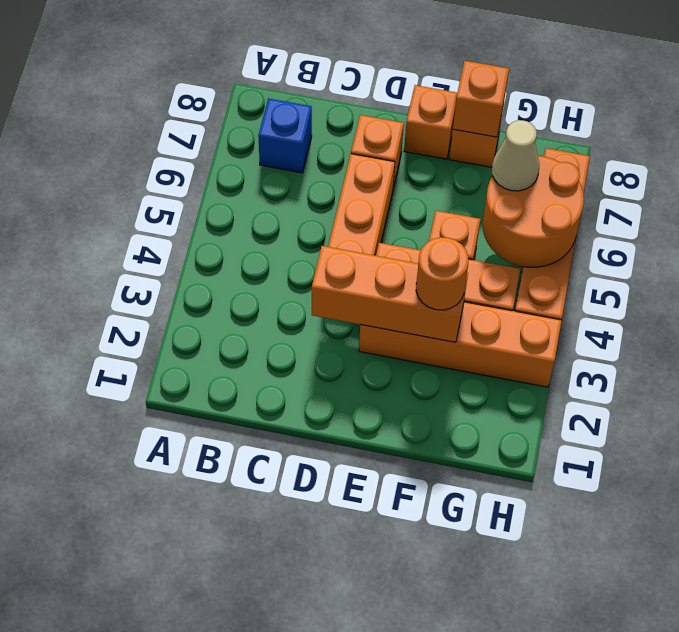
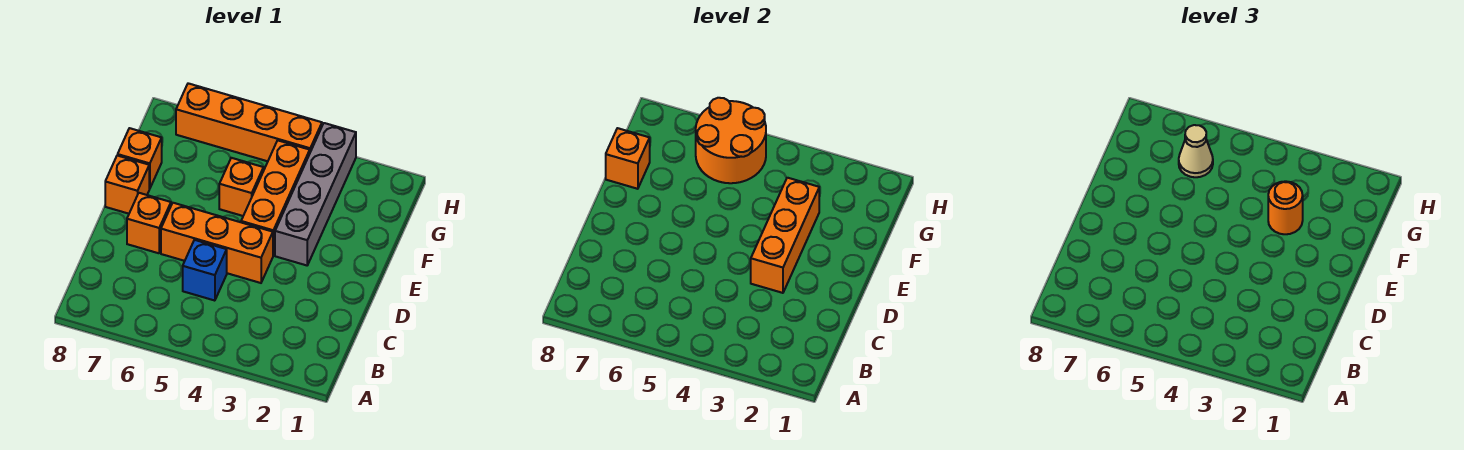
blue 1x1 brick [258,99,312,173] -> blue 1x1 brick moved to [183,240,227,301]
orange 1x4 brick [359,302,562,387] -> grey 1x4 brick [275,123,356,265]

